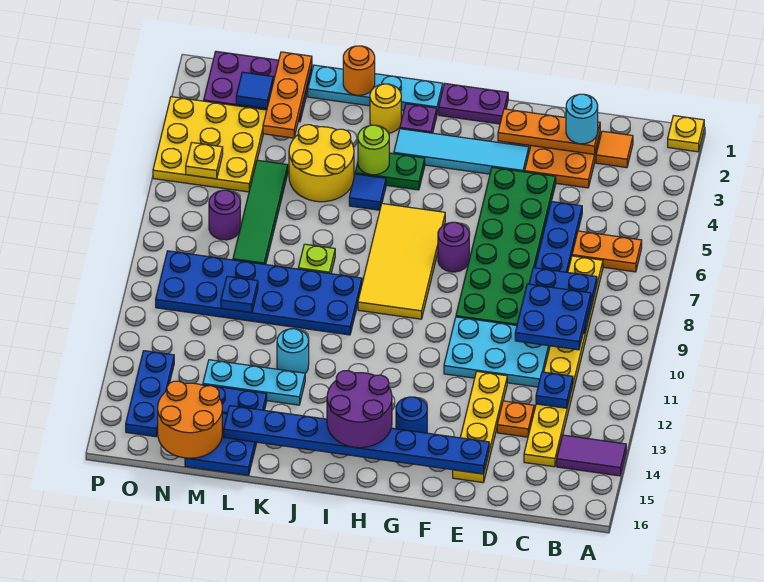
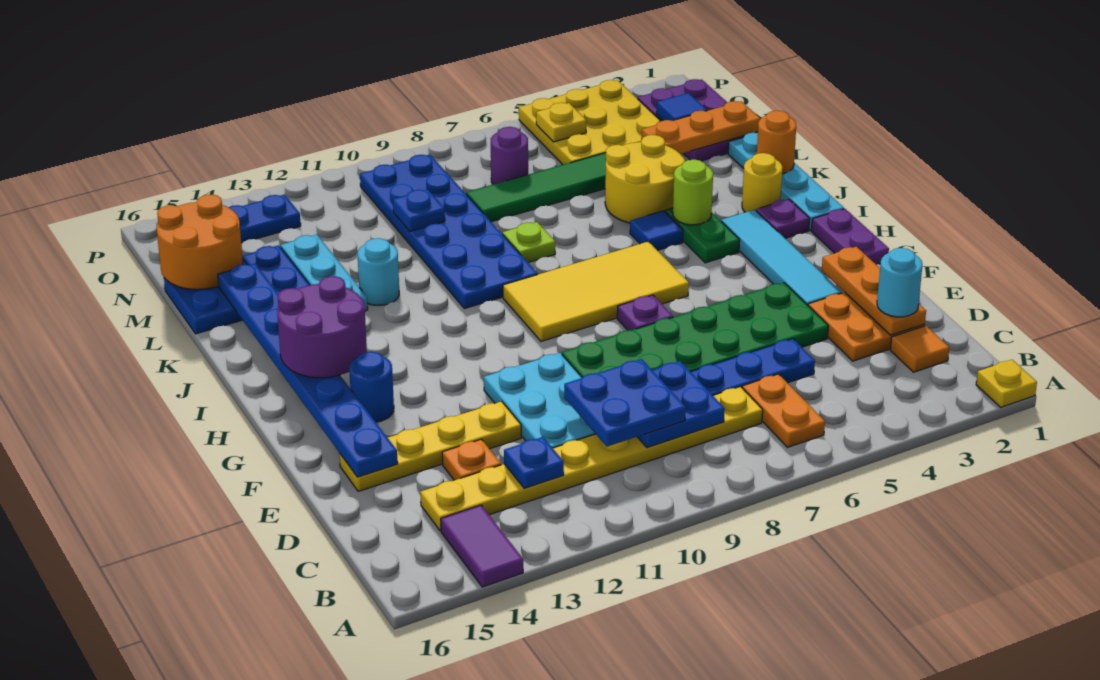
purple 1x1 round brick [438,222,469,272] -> purple 1x1 plate [617,295,673,330]

